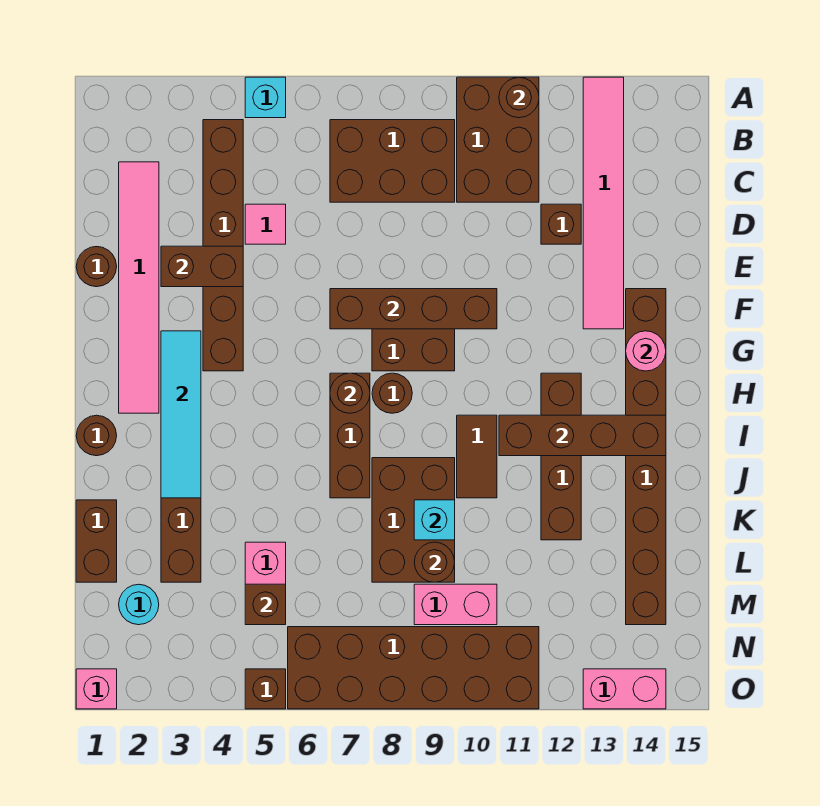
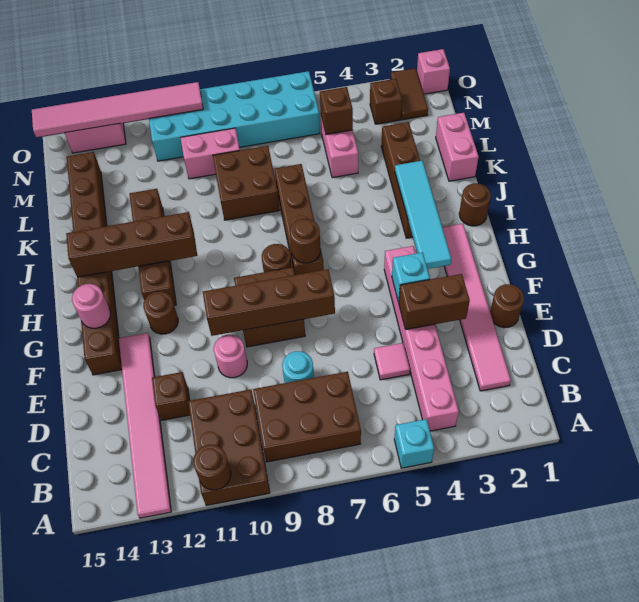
brown 1x6 brick [203,120,243,371] -> pink 1x6 brick [384,246,459,431]
none -> pink 1x1 round brick [214,335,247,378]
brown 1x3 brick [330,373,370,498] -> brown 1x4 brick [274,164,324,275]
brown 1x2 tile [457,415,497,498] -> brown 1x2 tile moved to [390,68,428,120]
brown 2x3 brick [372,458,455,582] -> brown 2x2 brick [213,146,280,220]
brown 1x2 brick [76,500,117,582] -> pink 1x2 brick [436,113,479,181]
cyan 1x1 brick [414,500,455,540] -> cyan 1x1 brick moved to [392,252,430,302]
brown 1x1 round brick [414,542,455,582] -> brown 1x1 round brick moved to [143,291,178,334]
cyan 1x1 round brick [119,584,159,625] -> cyan 1x1 round brick moved to [282,351,314,383]
brown 2x6 brick [288,627,539,709] -> cyan 2x6 brick [149,71,320,161]
brown 1x1 brick [245,669,286,709] -> brown 1x1 brick moved to [370,79,402,124]
none -> pink 1x6 tile [32,82,203,137]

